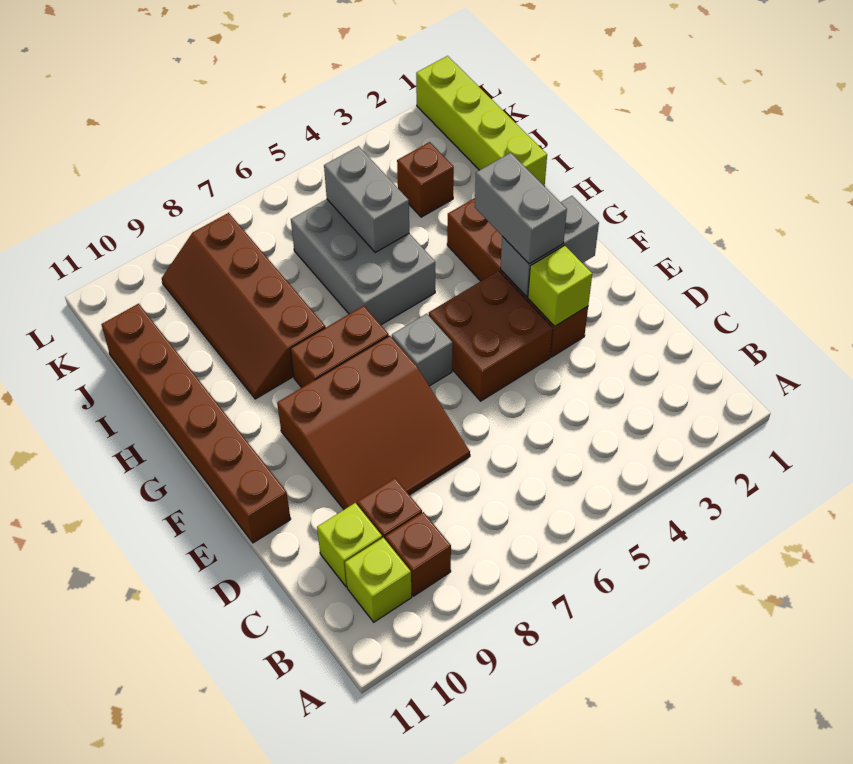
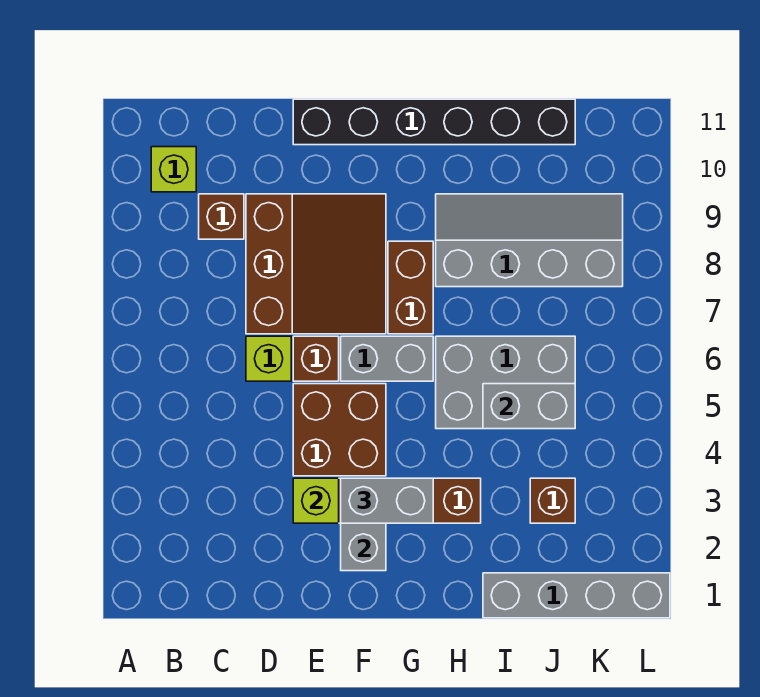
brown 1x1 brick [385,512,451,596] -> brown 1x1 brick moved to [293,336,339,381]
lime 1x1 brick [317,503,382,587] -> lime 1x1 brick moved to [246,336,291,381]
brown 3x3 slope [277,336,470,509] -> brown 3x3 slope turned to [246,194,386,334]
brown 1x6 brick [101,304,291,543] -> black 1x6 brick [293,99,575,145]
grey 1x1 brick [392,314,452,386] -> grey 1x2 brick [341,336,433,381]
brown 2x4 slope [162,213,325,399] -> grey 2x4 slope [436,194,623,287]
lime 1x4 brick [416,56,547,186] -> grey 1x4 brick [483,573,670,618]

